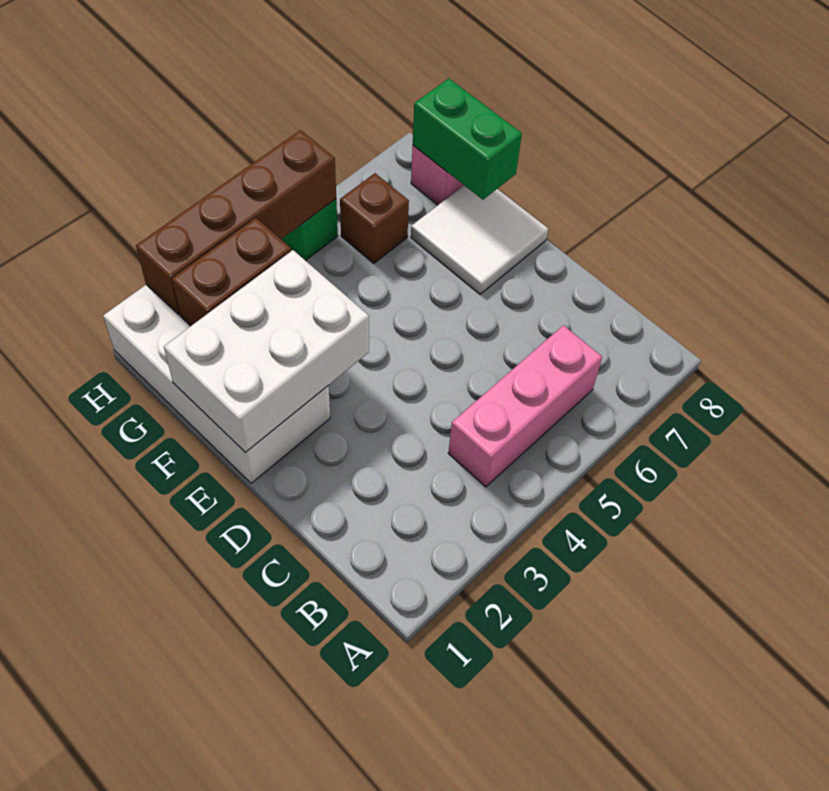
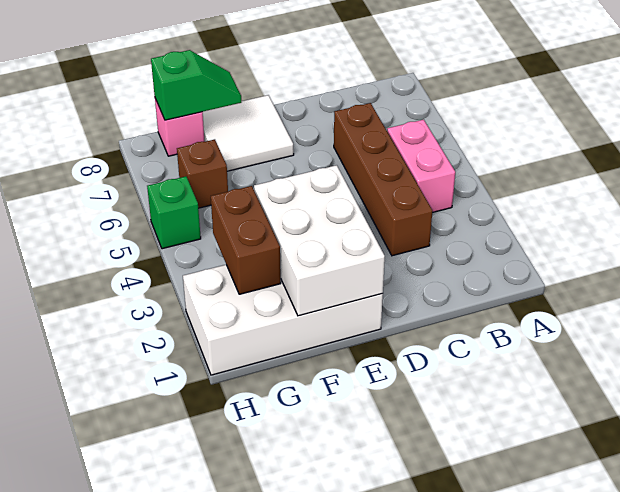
pink 1x3 brick [448,325,602,487] -> pink 1x2 brick [387,120,455,213]
green 1x2 brick [413,78,522,200] -> green 1x2 slope [151,50,241,120]
brown 1x4 brick [136,130,336,315] -> brown 1x4 brick moved to [334,103,432,256]

